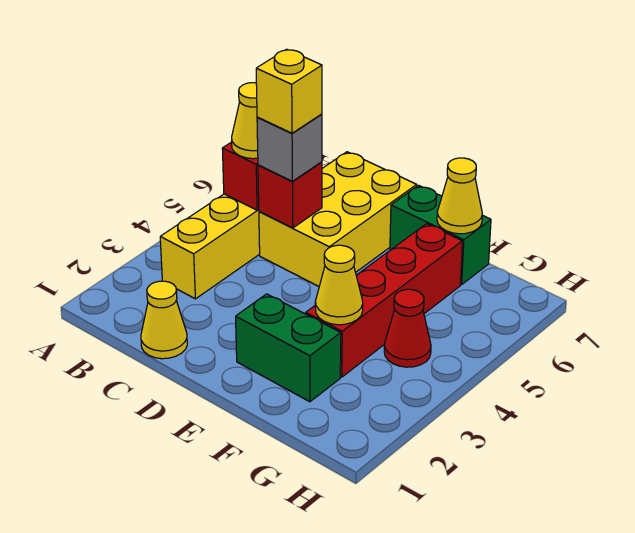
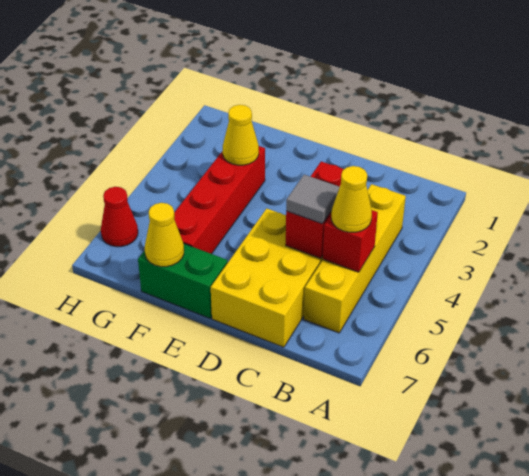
yellow 1x1 cone [141,281,187,359] -> none
red 1x1 brick [258,162,322,228] -> red 1x2 brick [286,161,344,258]
grey 1x1 brick [257,114,322,181] -> grey 1x1 tile [286,175,340,224]
yellow 1x1 brick [256,49,322,133] -> none
green 1x2 brick [236,294,341,402] -> none
red 1x1 cone [384,289,431,367] -> red 1x1 cone moved to [101,187,138,247]

